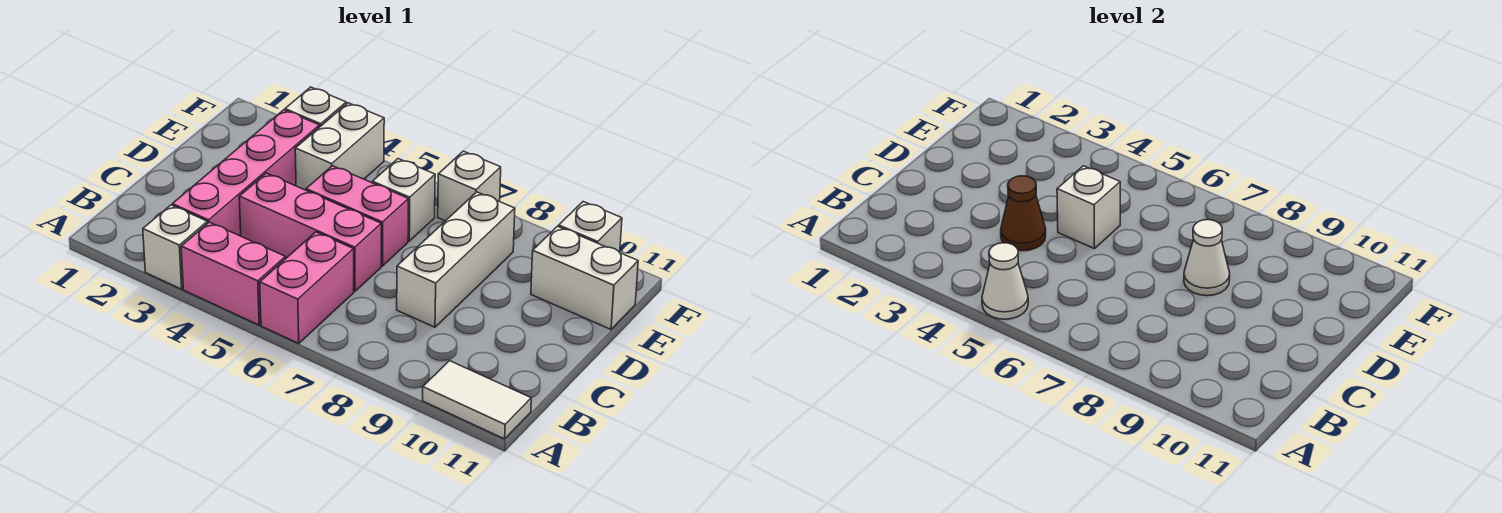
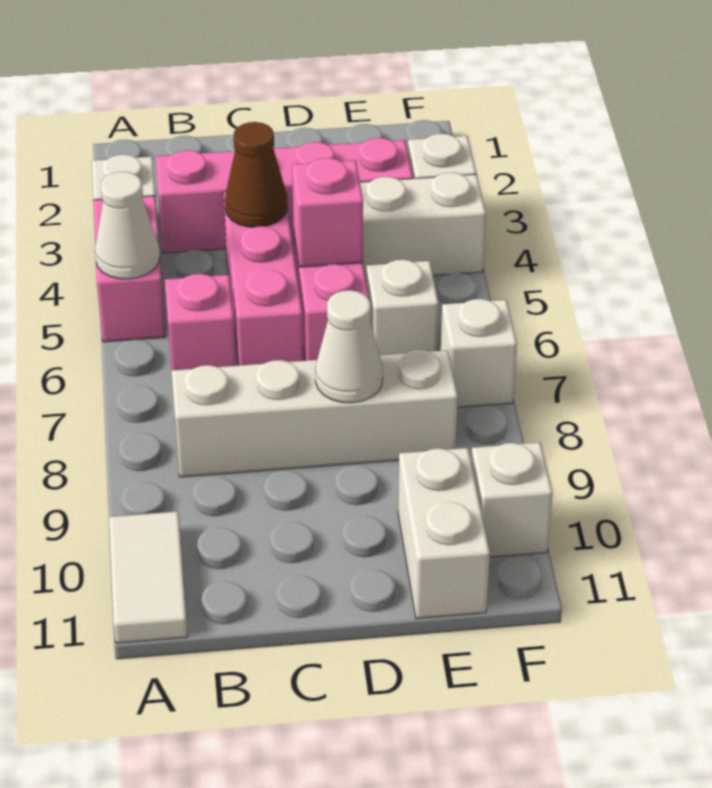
pink 1x2 brick [260,232,354,343] -> pink 1x1 brick [165,274,236,370]
white 1x3 brick [397,192,515,327] -> white 1x4 brick [172,350,458,477]
white 1x1 brick [1057,166,1120,249] -> pink 1x1 brick [292,158,363,267]

